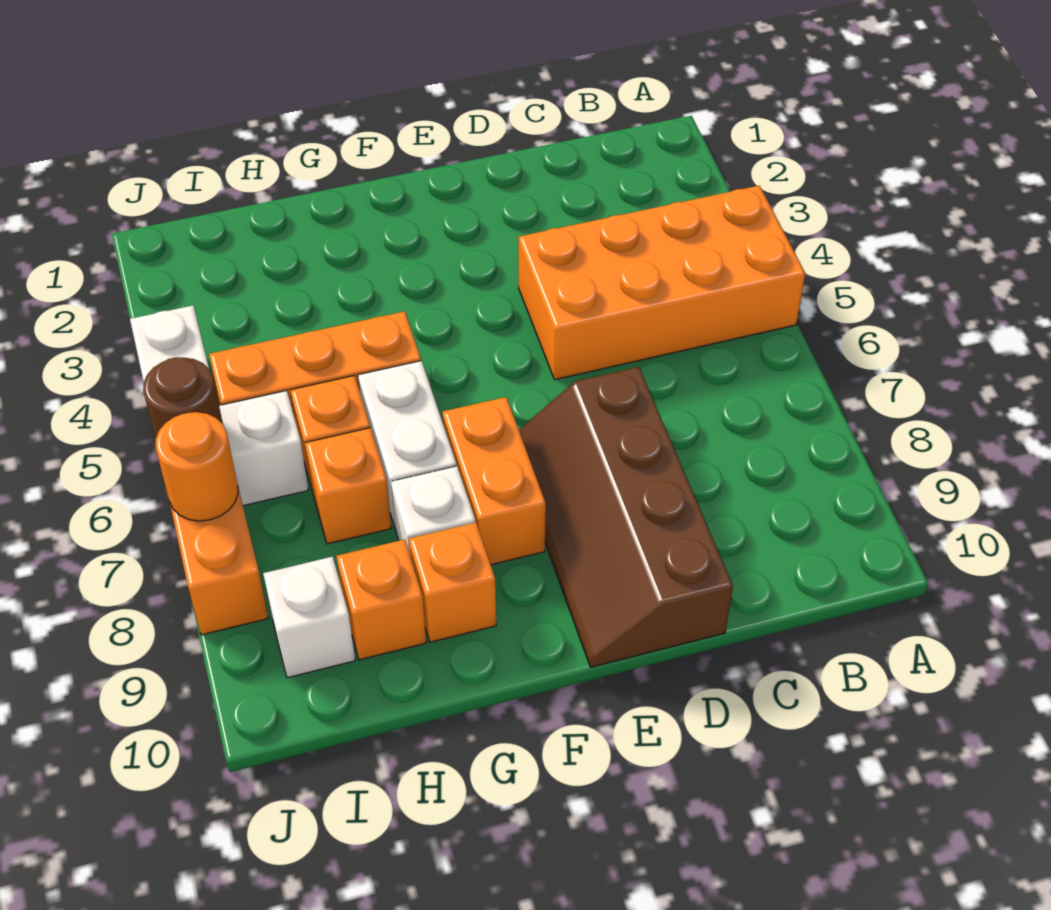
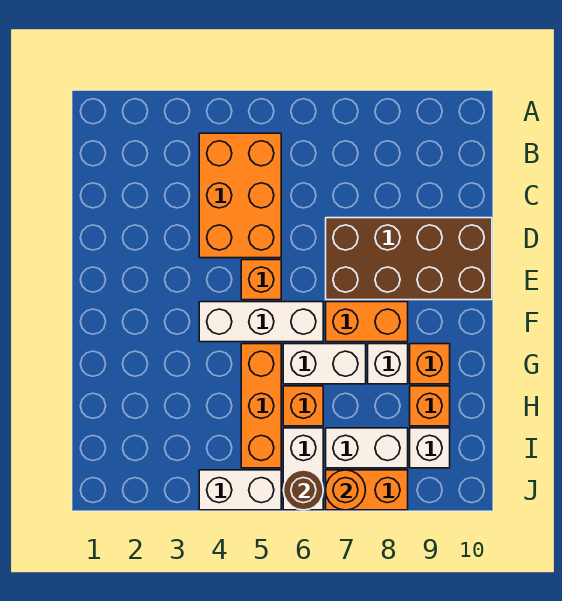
orange 2x4 brick [519,186,805,380] -> orange 2x3 brick [199,133,281,258]
brown 2x4 slope [519,367,733,667] -> brown 2x4 brick [326,218,492,300]
none -> white 1x3 brick [199,302,323,342]
orange 1x1 brick [305,428,391,544] -> orange 1x1 brick moved to [241,260,281,300]
none -> white 1x2 brick [326,428,408,468]

